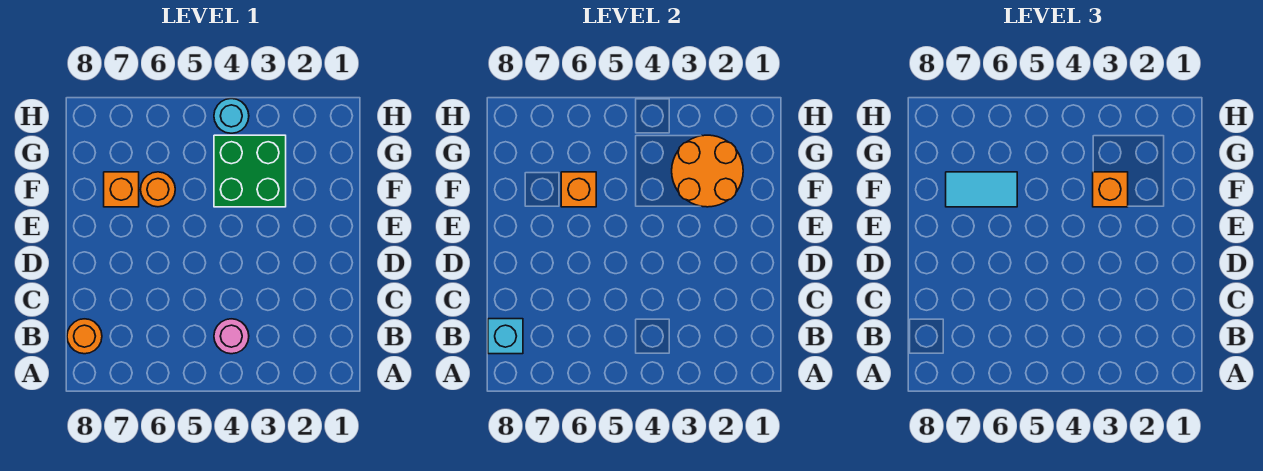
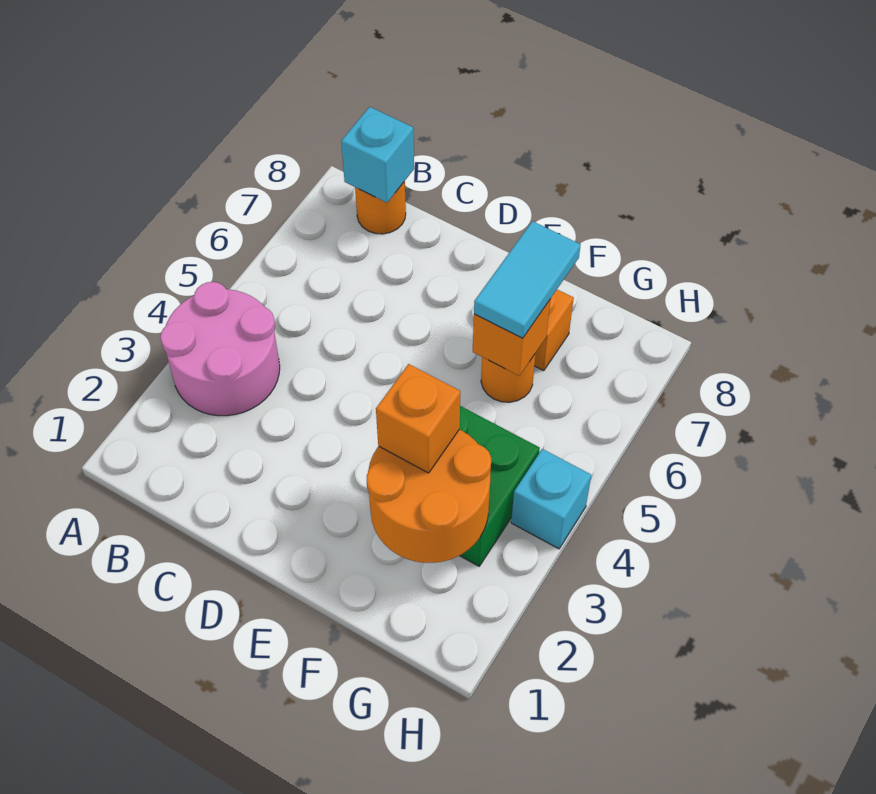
pink 1x1 round brick [214,319,249,354] -> pink 2x2 round brick [160,282,280,416]
cyan 1x1 round brick [214,99,249,133] -> cyan 1x1 brick [511,449,591,549]

